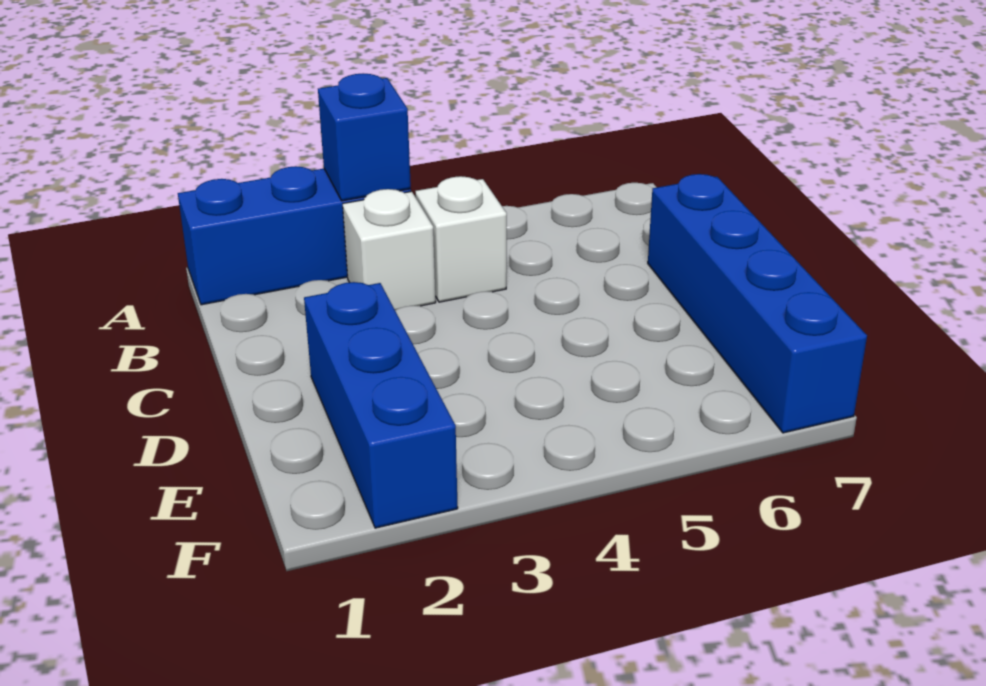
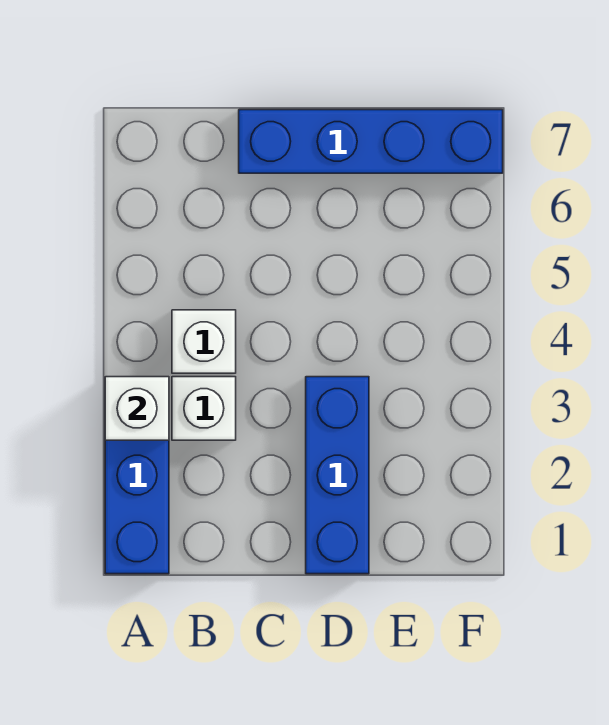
blue 1x1 brick [318,73,411,201] -> white 1x1 brick [105,377,169,440]
blue 1x3 brick [304,282,458,528] -> blue 1x3 brick turned to [306,377,369,574]

